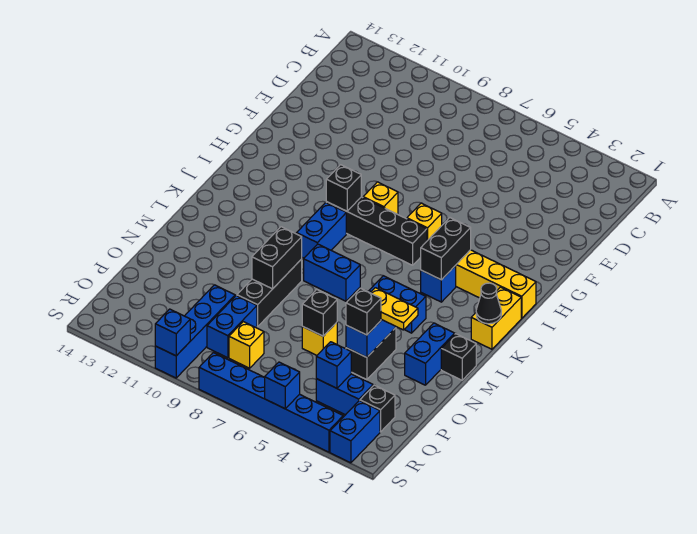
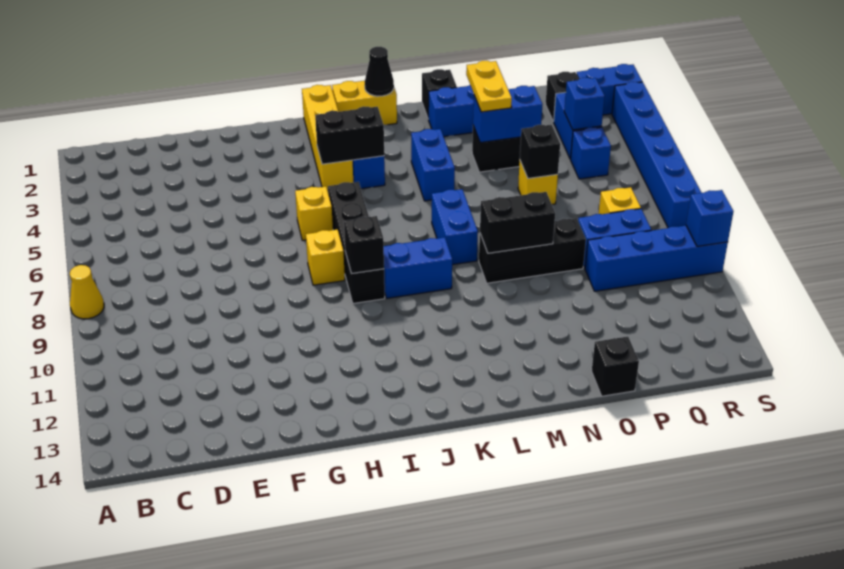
none -> yellow 1x1 cone [70,265,104,319]
black 1x1 brick [346,288,381,335] -> black 1x1 brick moved to [592,337,639,396]
blue 1x1 brick [265,362,300,409] -> blue 1x1 brick moved to [571,127,611,179]

